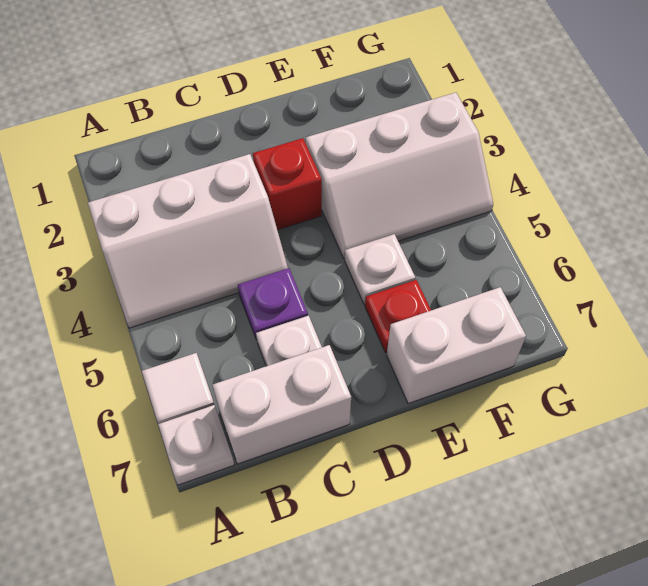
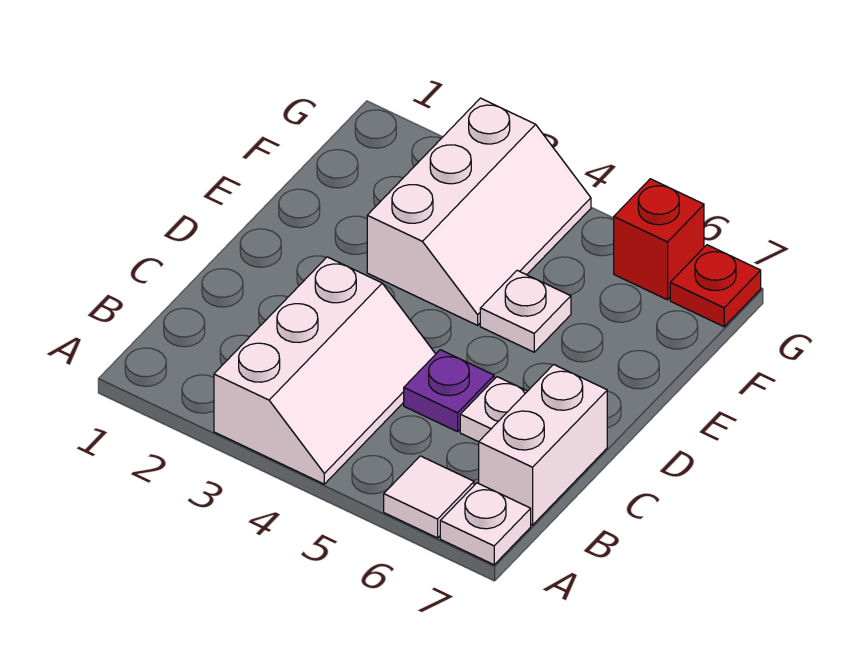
red 1x1 brick [253,138,322,230] -> red 1x1 brick moved to [614,179,704,300]
red 1x1 plate [365,280,431,353] -> red 1x1 plate moved to [670,245,761,327]
white 1x2 brick [387,287,526,404] -> none

